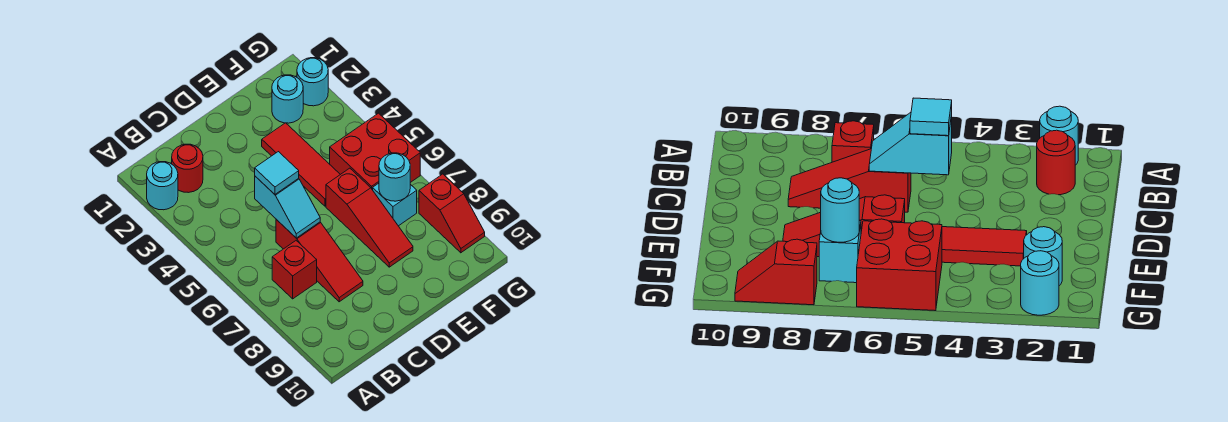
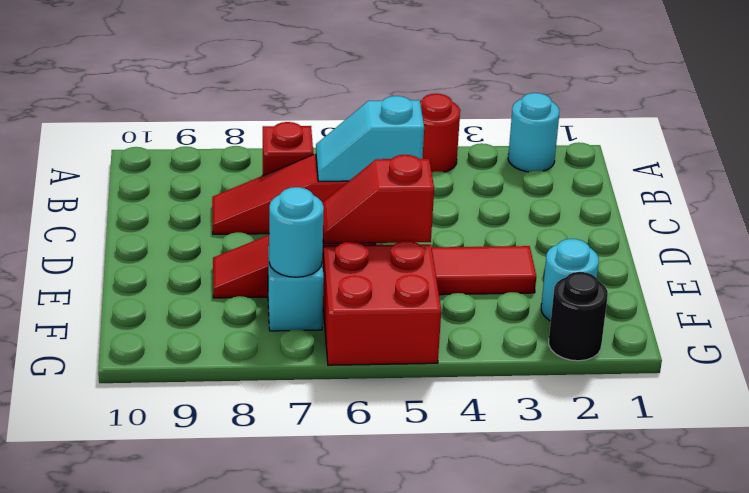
red 1x1 round brick [172,144,203,193] -> red 1x1 round brick moved to [420,94,460,172]
cyan 1x1 tile [255,152,299,194] -> none
cyan 1x1 round brick [297,58,328,106] -> black 1x1 round brick [549,272,608,361]
red 1x2 slope [419,174,485,253] -> red 1x2 slope moved to [323,155,434,244]

